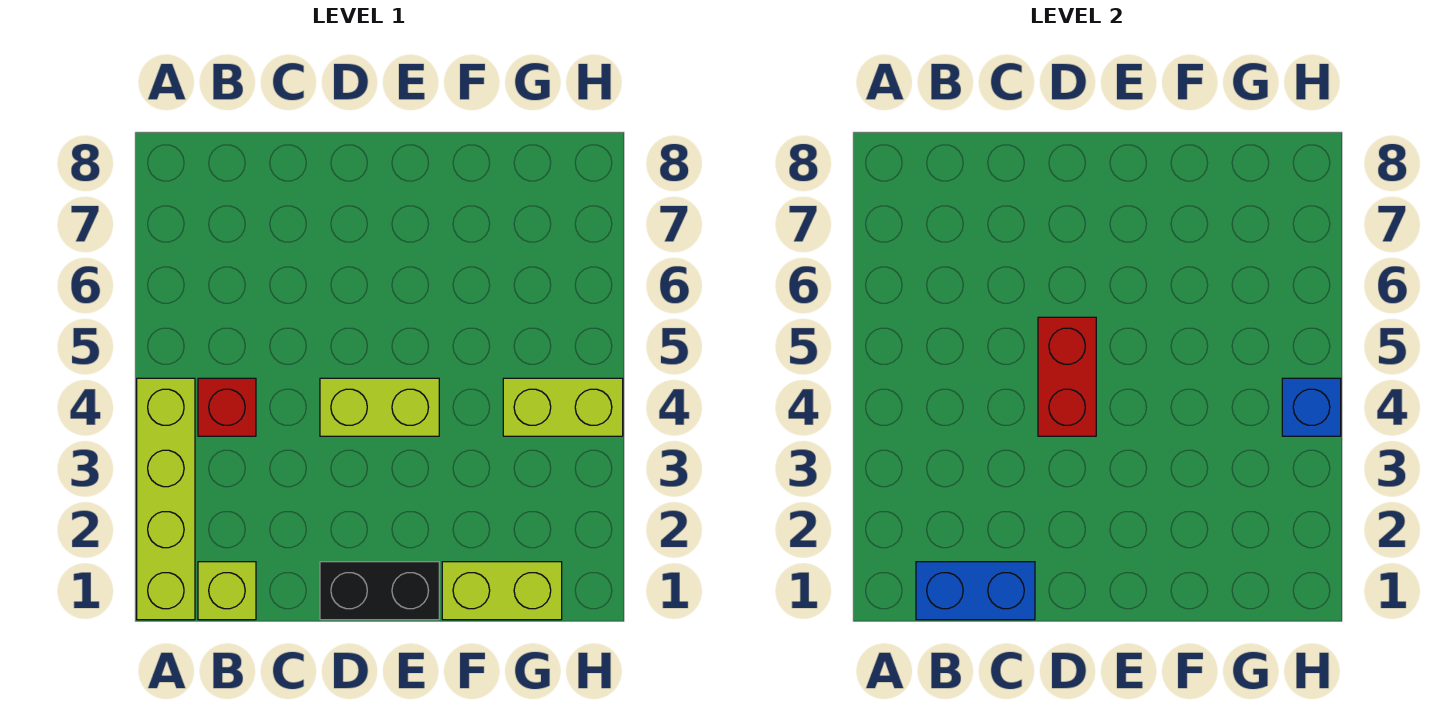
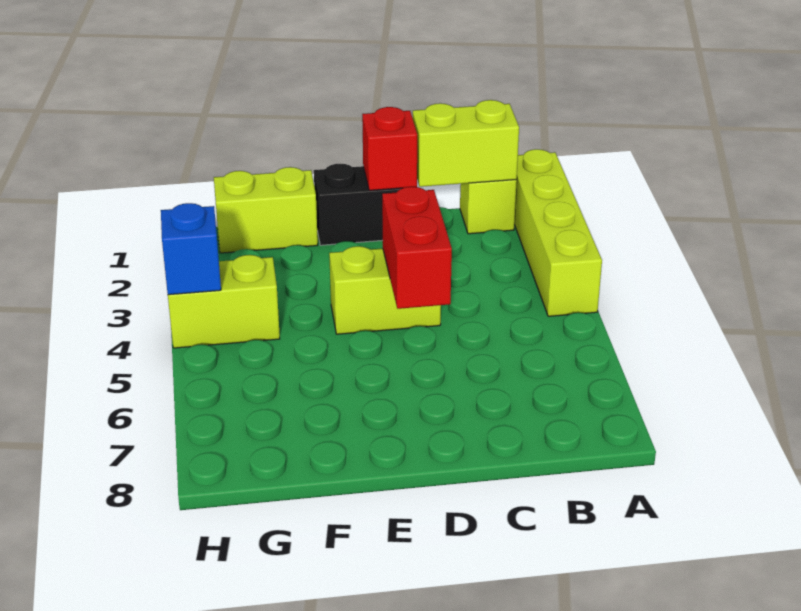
blue 1x2 brick [916,562,1035,620] -> lime 1x2 brick [413,100,519,187]
red 1x1 brick [198,378,256,436] -> red 1x1 brick moved to [362,107,417,190]

